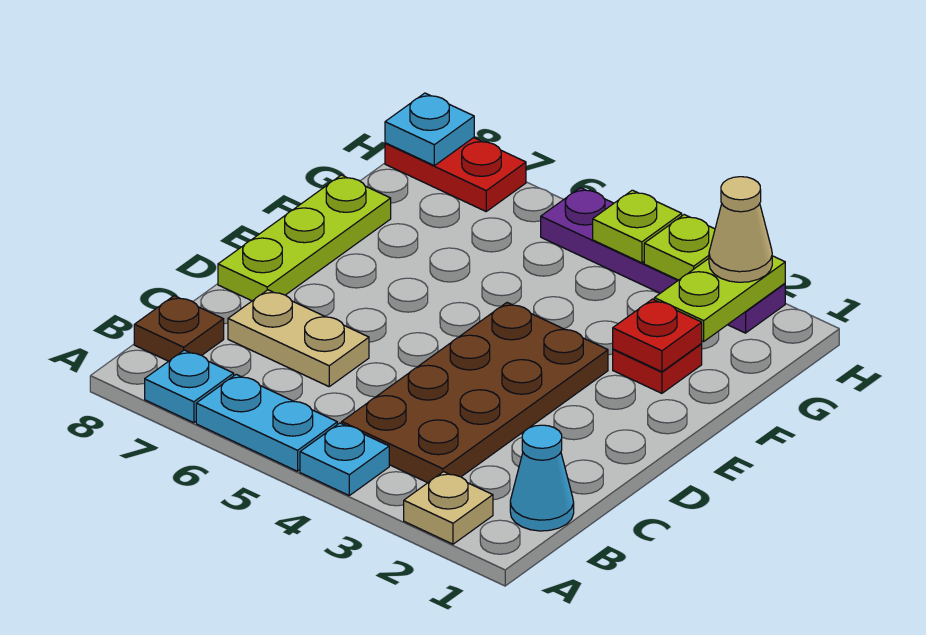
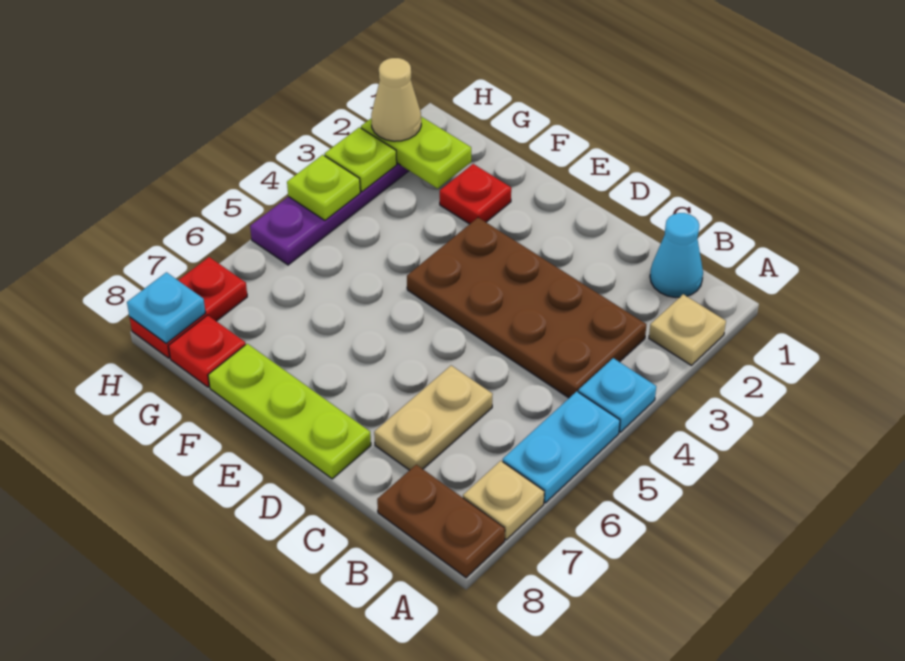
cyan 1x1 plate [145,350,234,423] -> tan 1x1 plate [463,461,544,540]
brown 1x1 plate [134,296,224,361] -> brown 1x2 plate [377,465,505,578]
red 1x1 plate [613,299,702,372] -> red 1x1 plate moved to [168,315,246,387]

